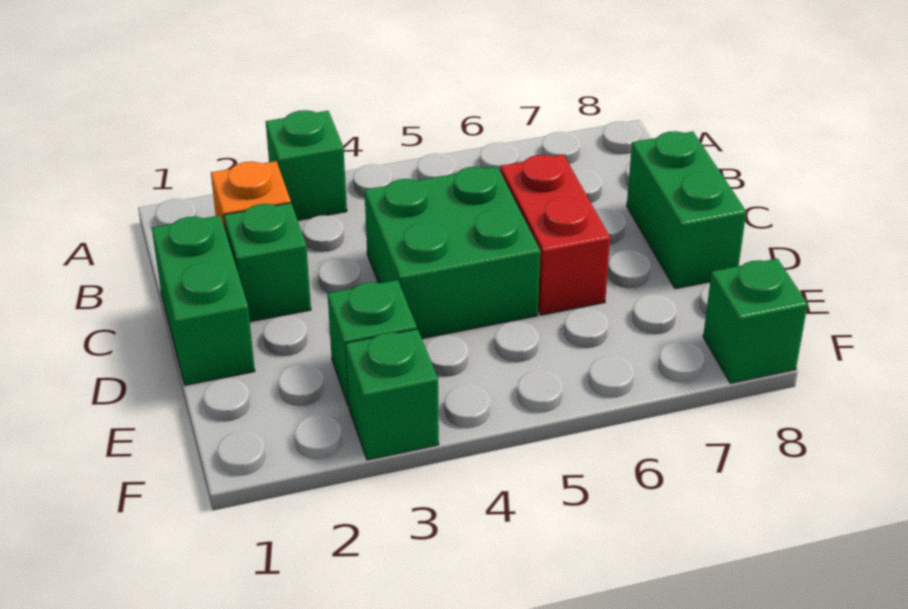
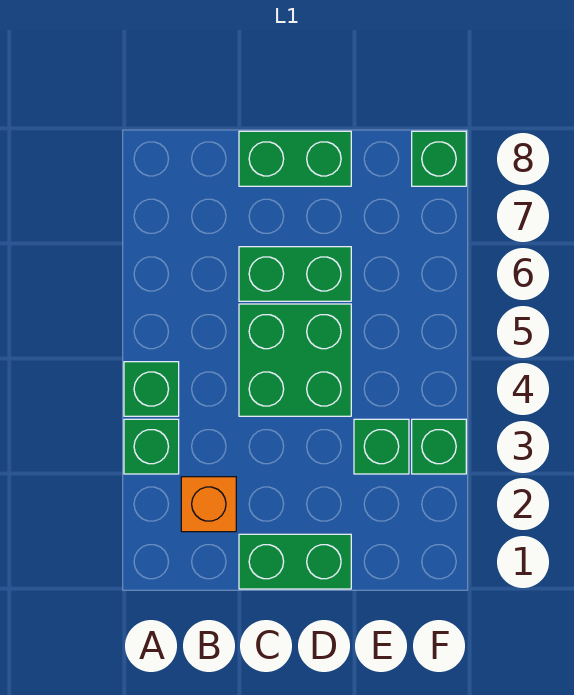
green 1x1 brick [224,203,311,322] -> green 1x1 brick moved to [124,362,179,416]
red 1x2 brick [500,154,610,315] -> green 1x2 brick [239,247,351,301]

